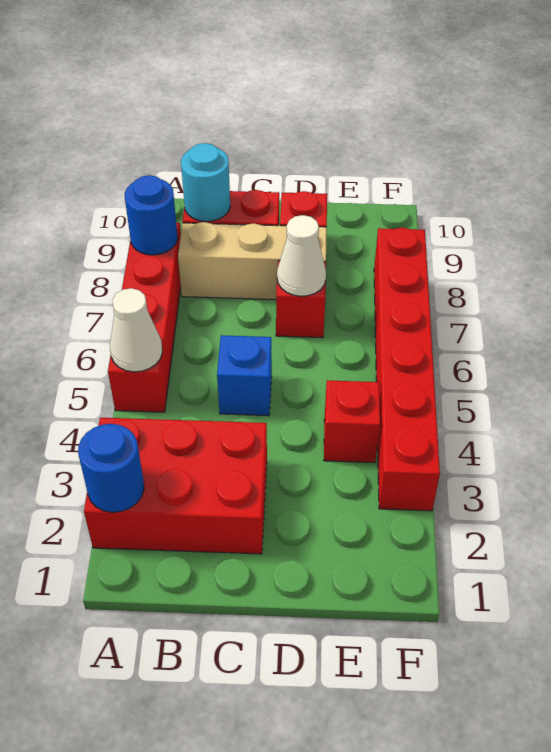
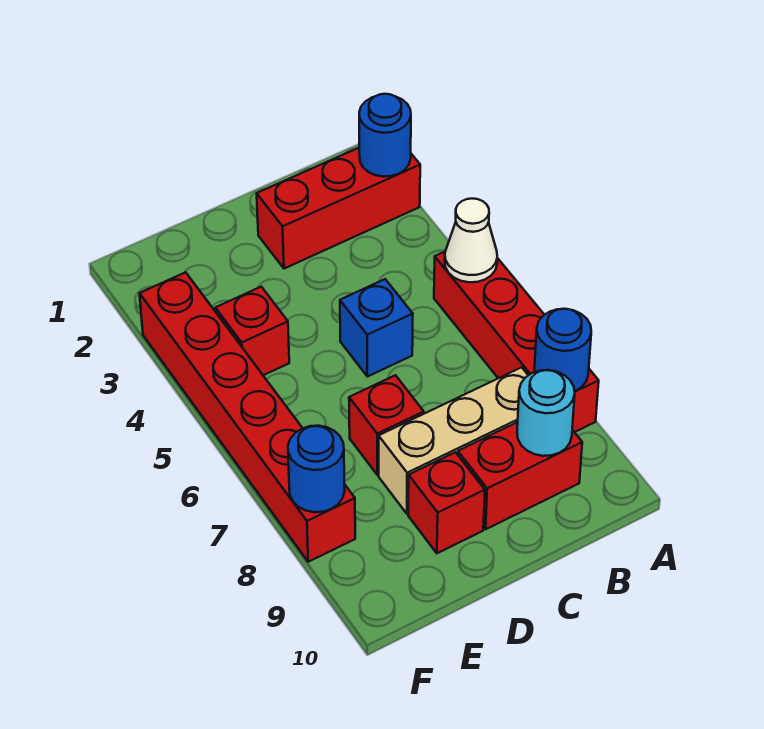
red 2x3 brick [84,418,267,554] -> red 1x3 brick [257,148,420,269]
white 1x1 cone [277,215,326,296] -> none
none -> blue 1x1 round brick [288,426,345,512]

